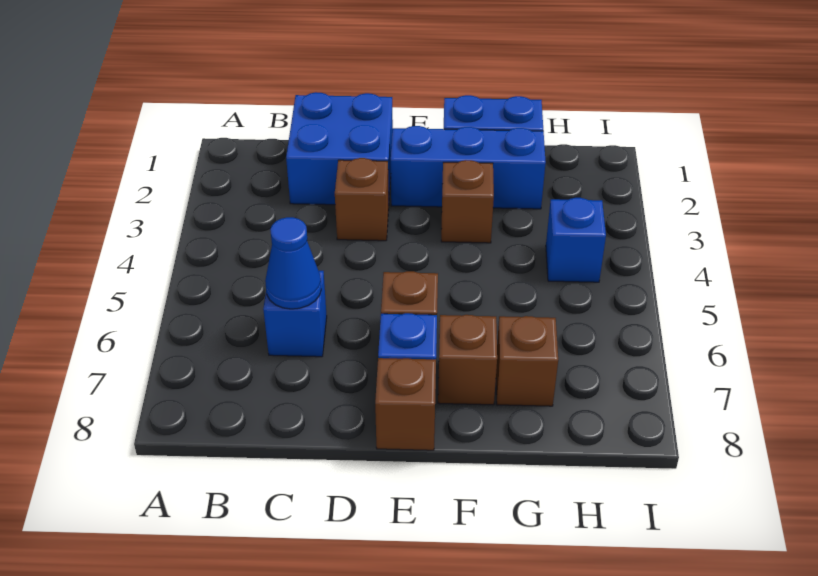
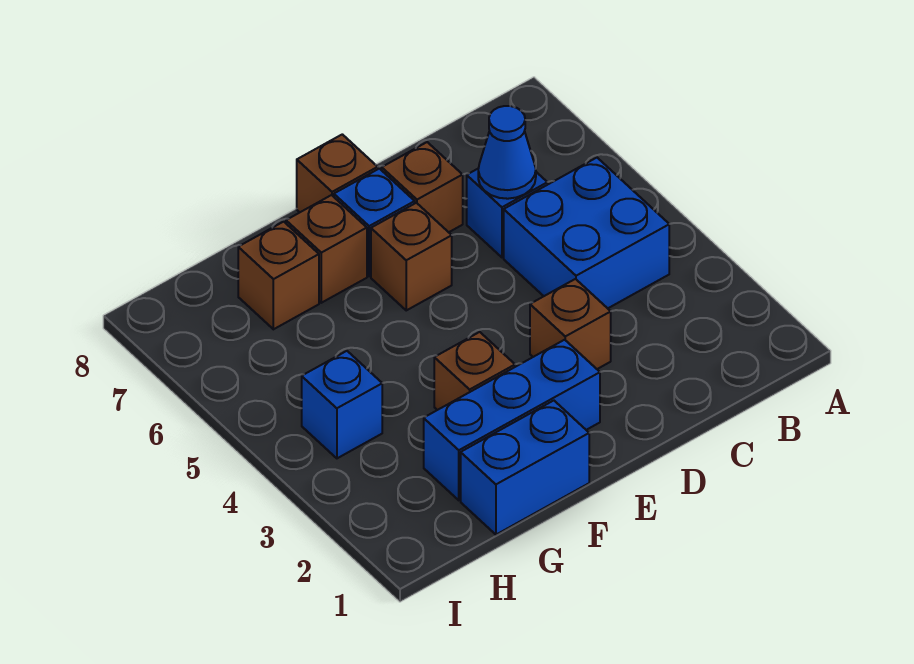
blue 2x2 brick [286,92,393,205] -> blue 2x2 brick moved to [504,158,669,308]
none -> brown 1x1 brick [382,142,463,232]

